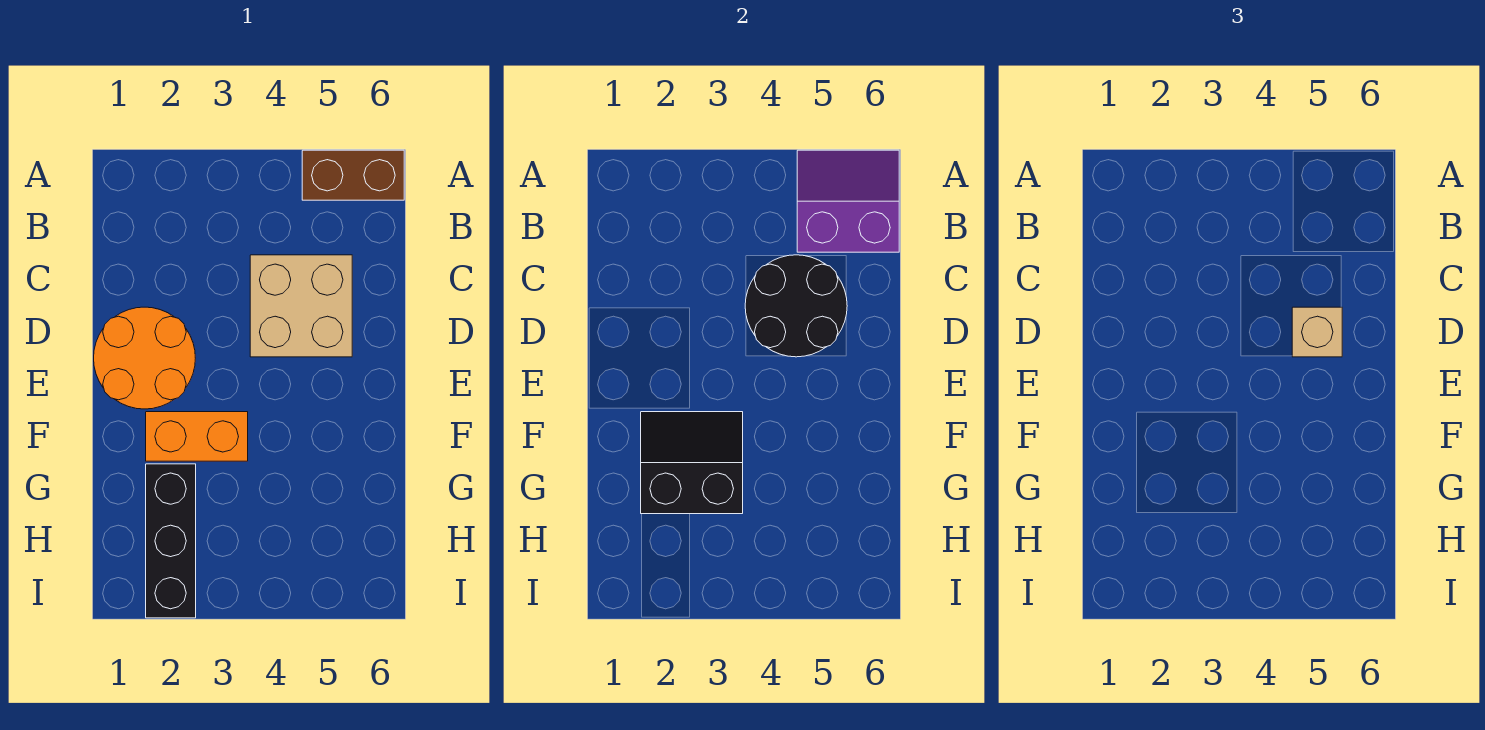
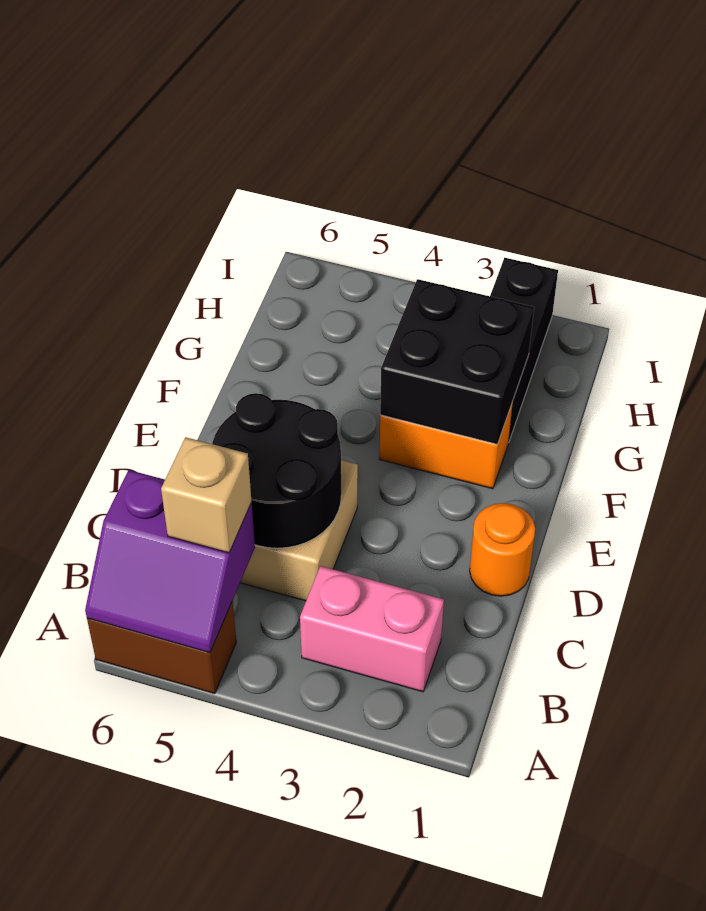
none -> pink 1x2 brick [300,566,444,692]
orange 2x2 round brick [94,307,195,409] -> orange 1x1 round brick [470,503,535,596]
tan 1x1 brick [1292,307,1342,357] -> tan 1x1 brick moved to [161,437,252,553]
black 2x2 slope [641,412,743,514] -> black 2x2 brick [380,279,534,444]

